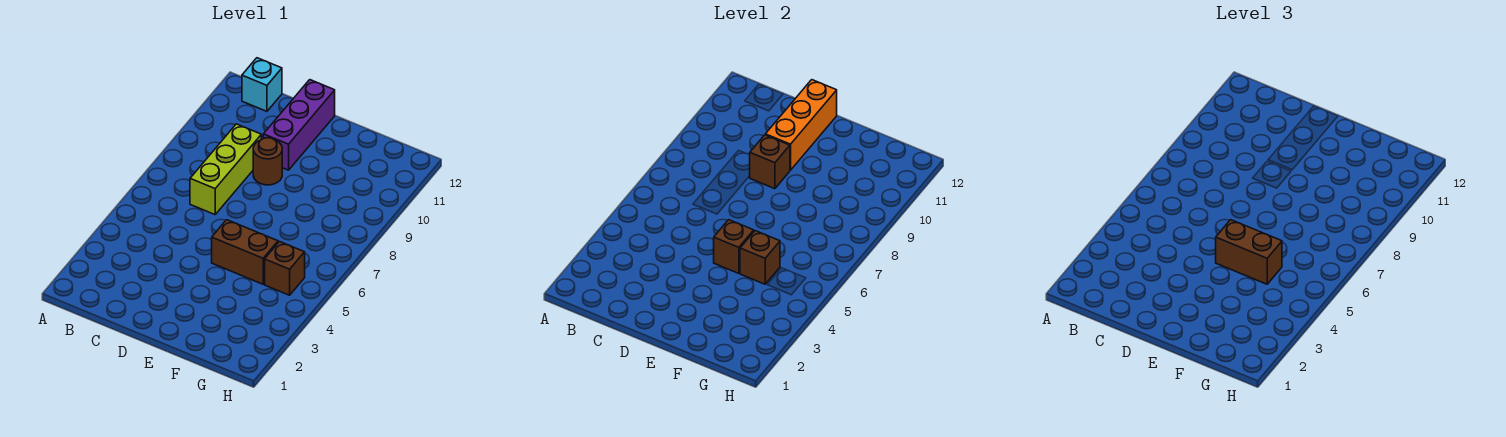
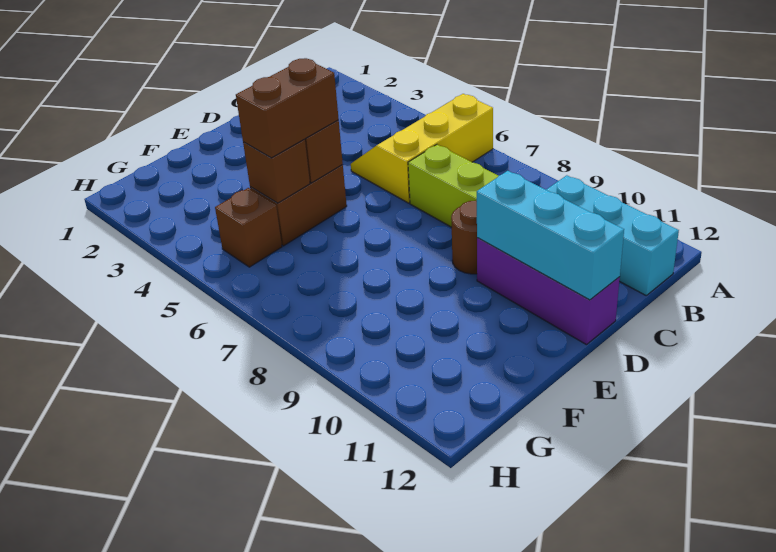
none -> yellow 2x3 slope [351,94,493,203]
cyan 1x1 brick [242,58,282,111] -> cyan 1x3 brick [546,175,679,295]
brown 1x1 brick [750,135,790,189] -> none
orange 1x3 brick [765,80,837,170] -> cyan 1x3 brick [477,171,624,300]

